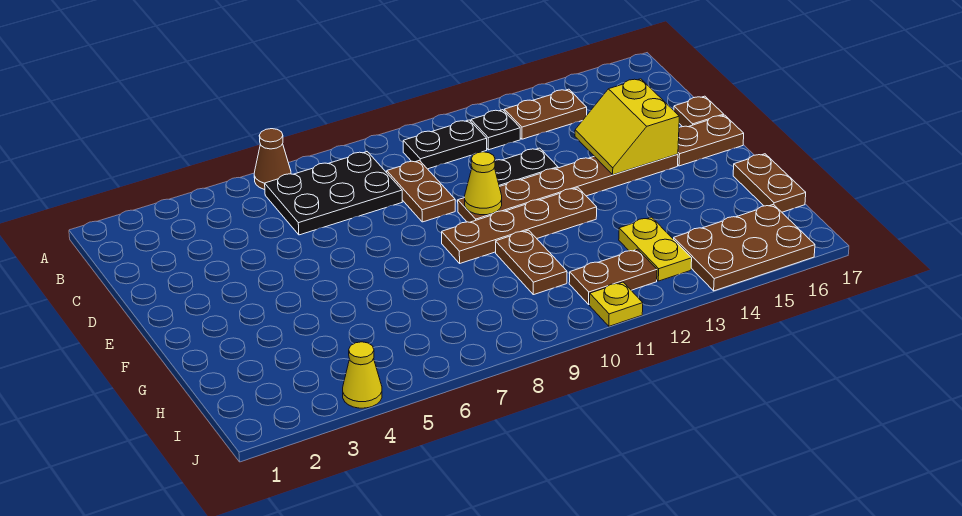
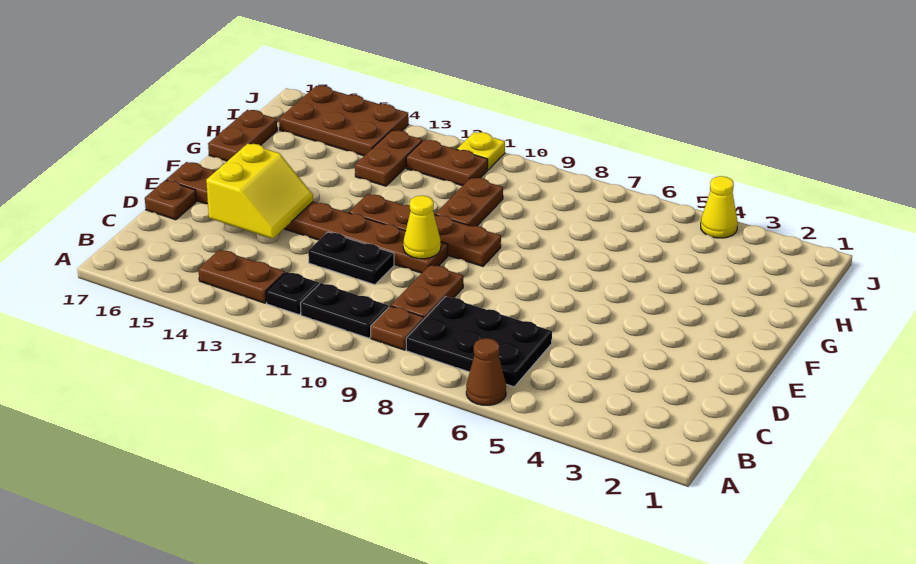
none -> brown 1x1 plate [371,306,424,350]
yellow 1x2 plate [619,217,692,281] -> brown 1x2 plate [355,130,422,186]

